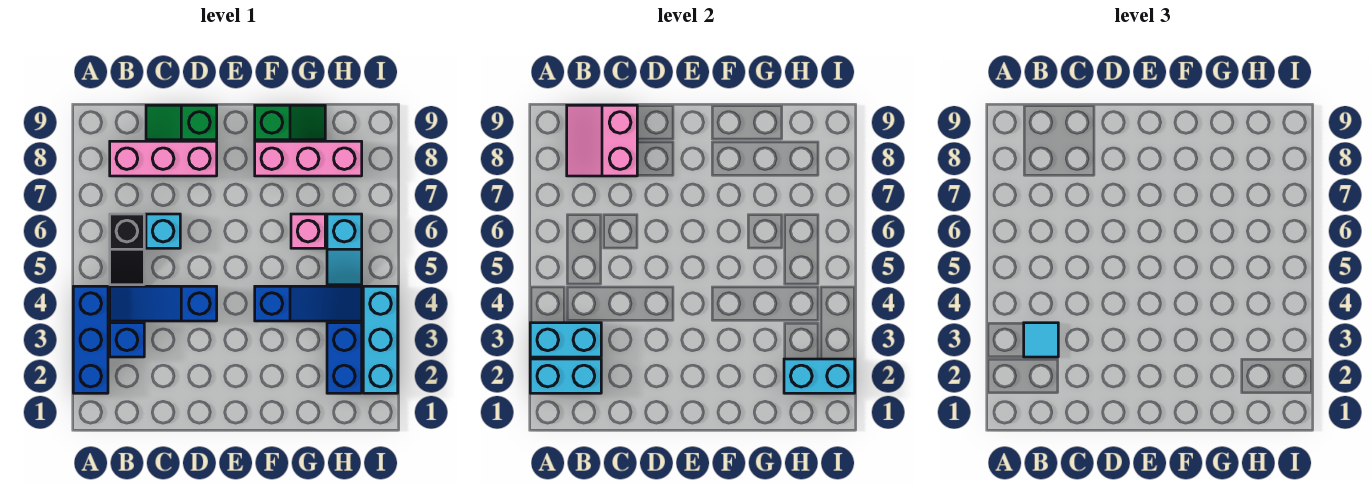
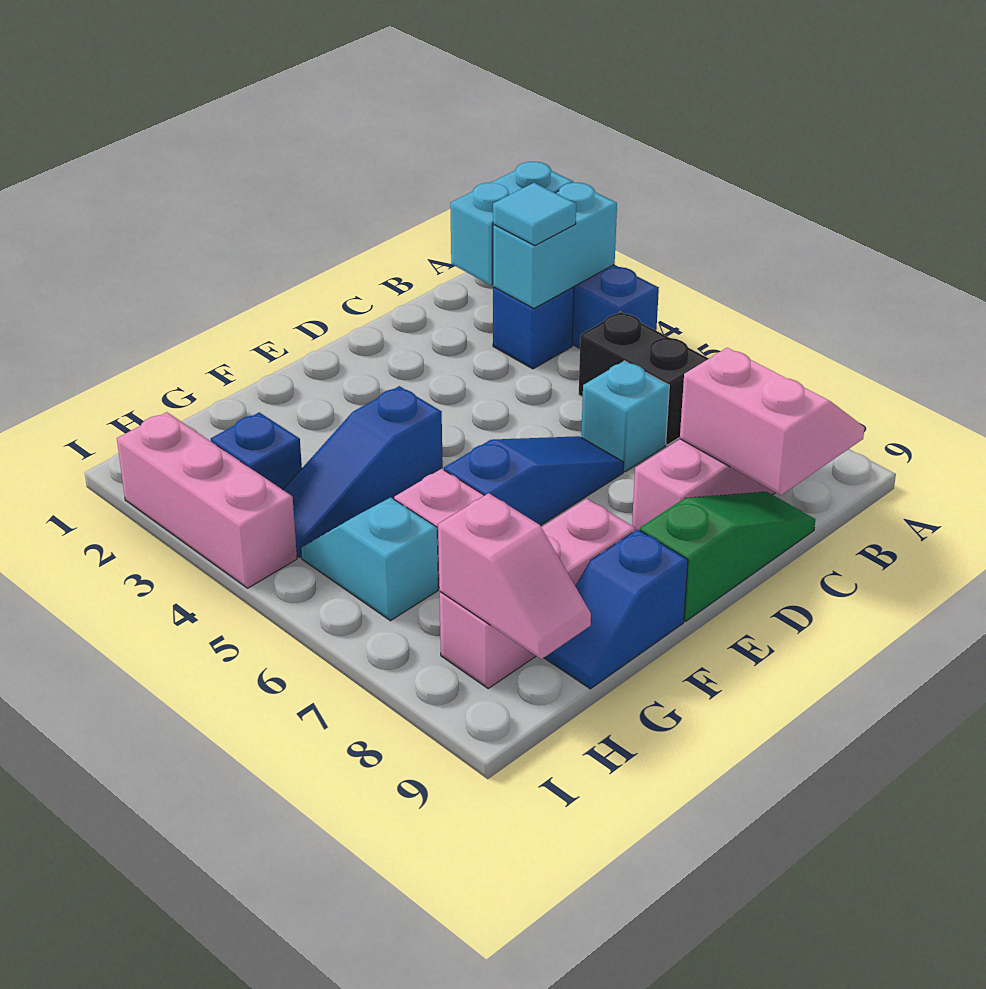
blue 1x3 slope [110,286,217,321] -> blue 1x3 slope moved to [444,436,624,526]
black 1x2 slope [110,214,144,285] -> black 1x2 brick [579,312,709,445]
green 1x2 slope [146,105,217,140] -> green 1x3 slope [640,492,815,621]
green 1x2 slope [255,105,325,140] -> blue 1x2 slope [544,529,688,689]
blue 1x2 brick [327,323,362,393] -> blue 1x1 brick [211,412,302,490]
cyan 1x2 brick [784,359,855,393] -> none
none -> pink 1x2 slope [438,493,591,659]
cyan 1x3 brick [363,286,398,393] -> pink 1x3 brick [117,412,297,588]

